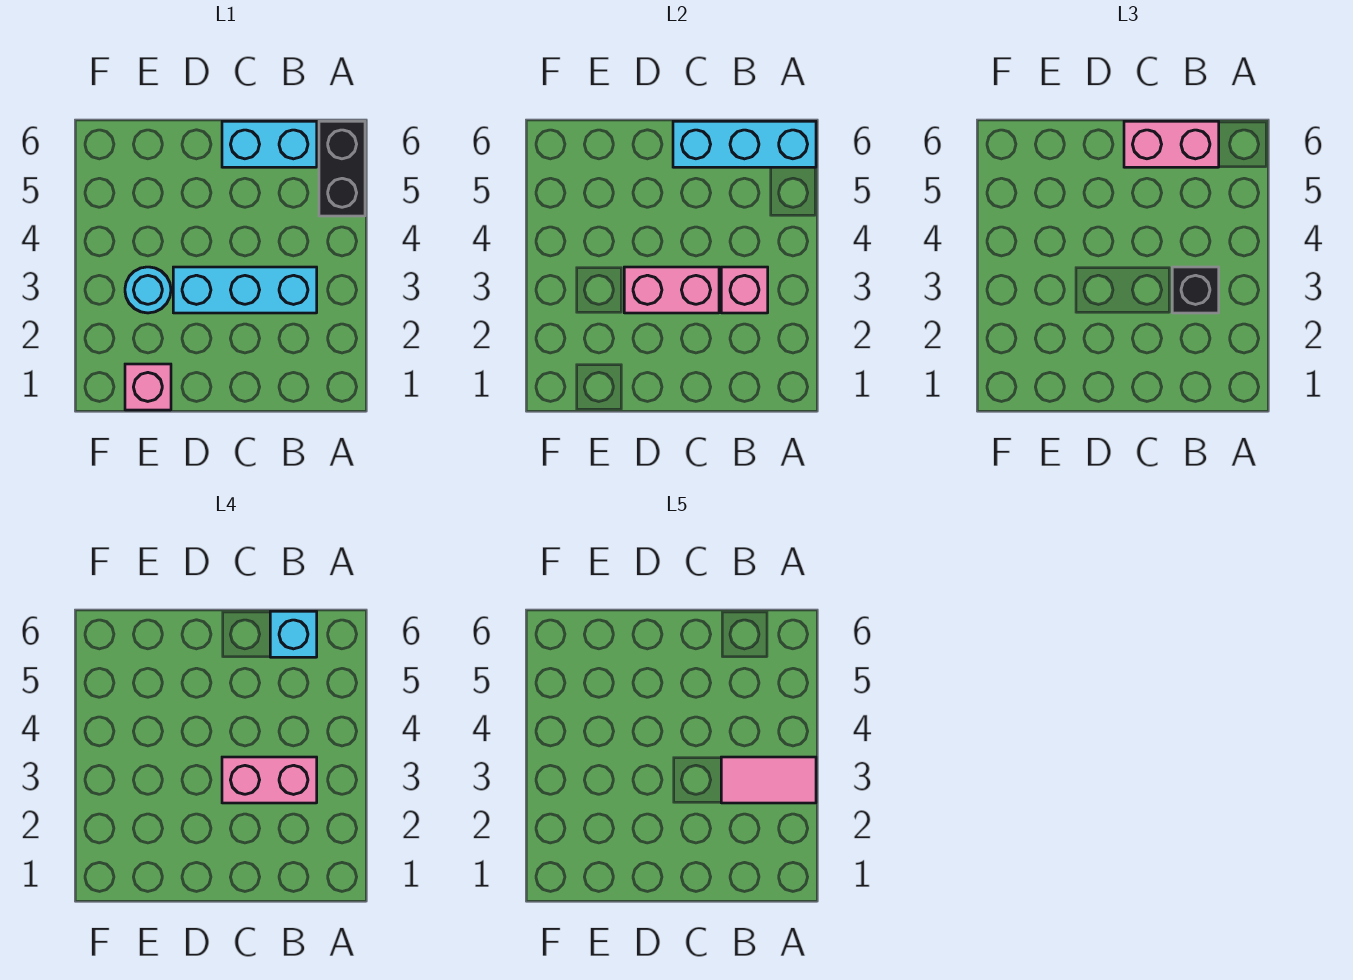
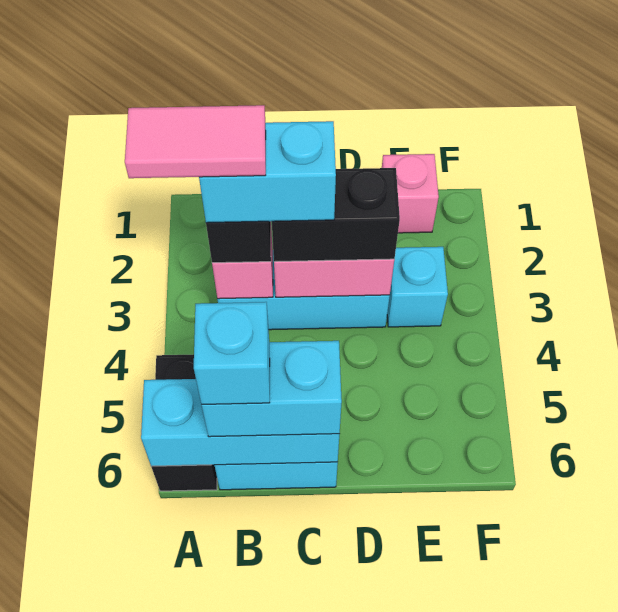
pink 1x2 brick [222,757,317,803] -> cyan 1x2 brick [199,121,336,223]
pink 1x2 brick [1124,121,1219,167] -> cyan 1x2 brick [202,341,342,437]
none -> black 1x2 brick [272,168,400,262]
cyan 1x1 round brick [125,267,171,313] -> cyan 1x1 brick [387,247,448,327]

